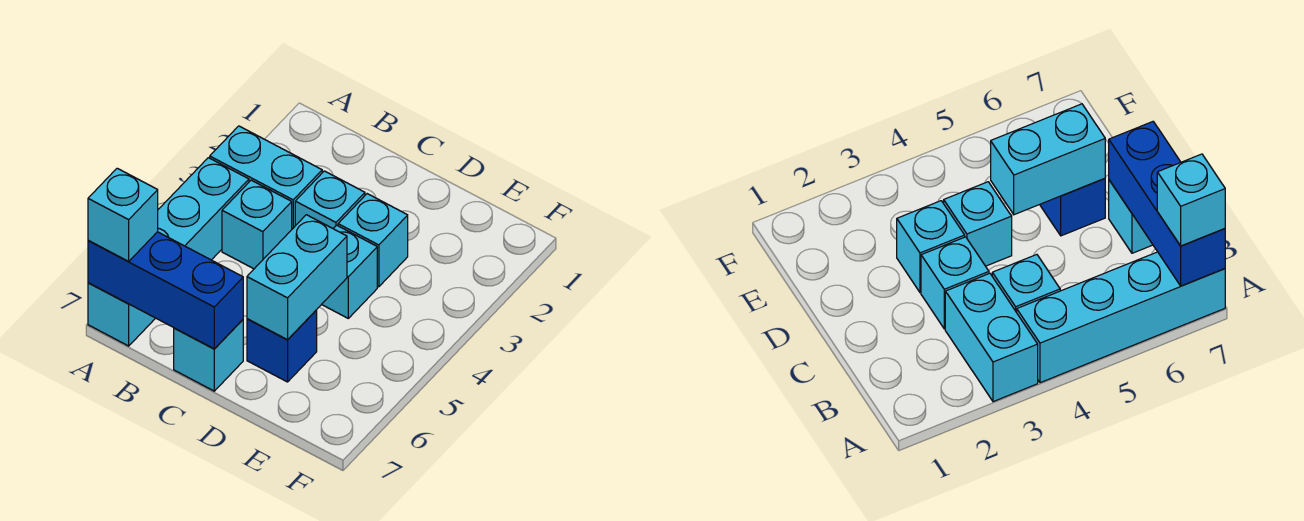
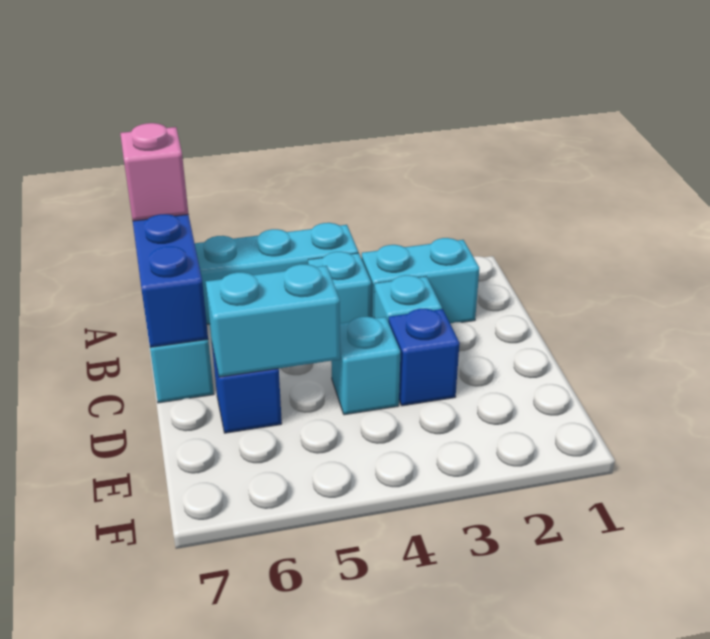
cyan 1x2 brick [210,126,322,229] -> cyan 1x2 brick turned to [362,238,479,324]
cyan 1x1 brick [88,168,158,262] -> pink 1x1 brick [120,123,188,221]
cyan 1x1 brick [338,194,408,287] -> blue 1x1 brick [389,309,459,406]

